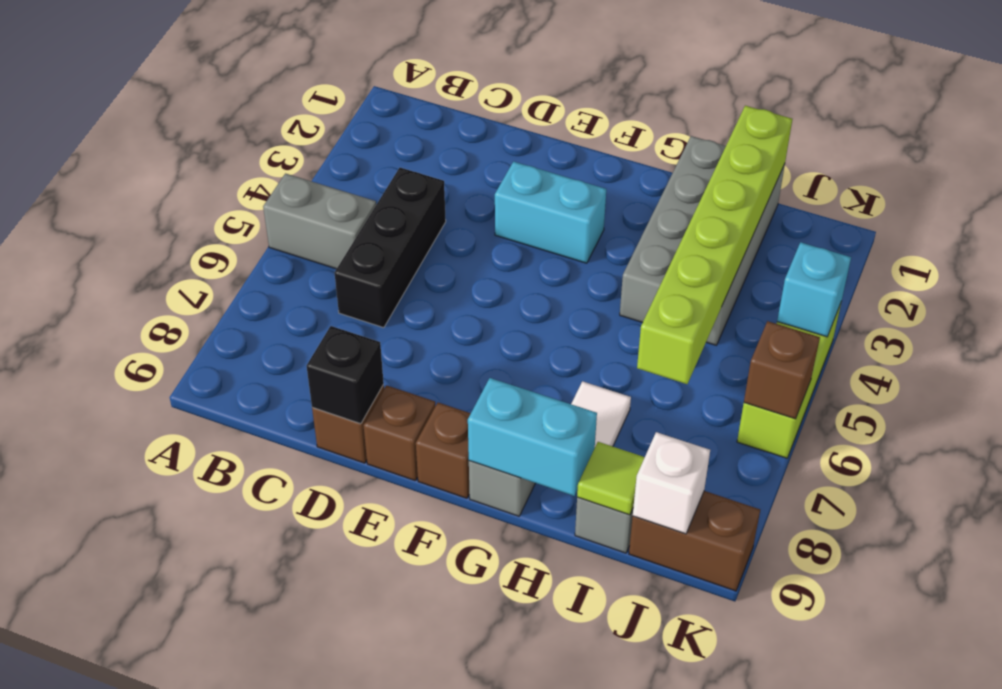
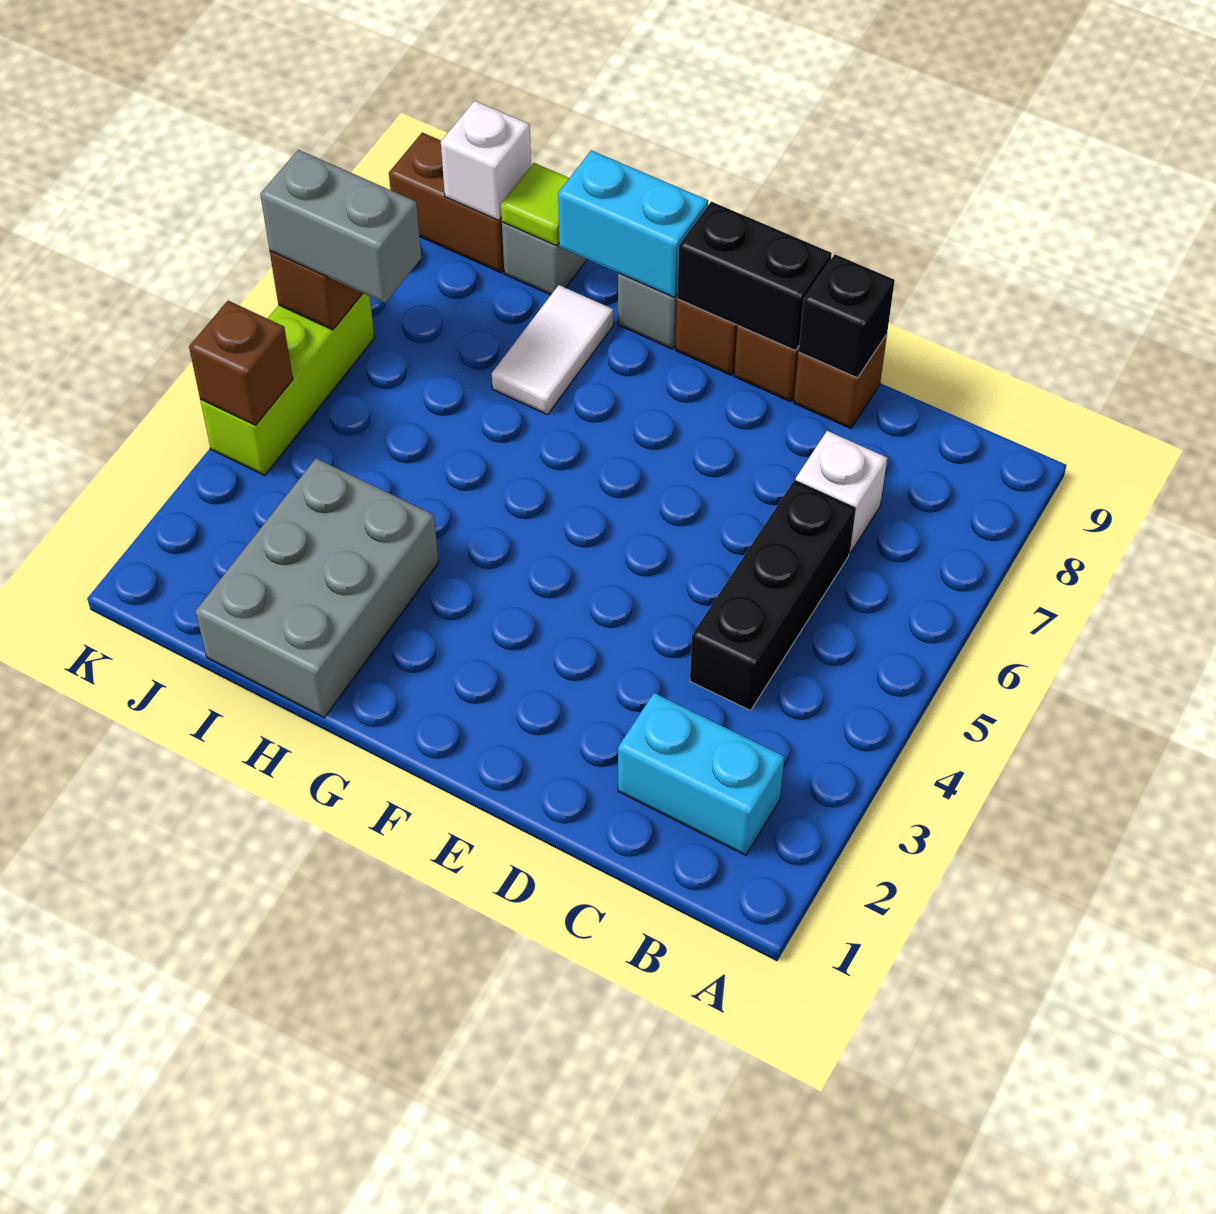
grey 1x2 brick [263,174,376,269] -> grey 1x2 brick moved to [260,150,421,303]
none -> white 1x1 brick [795,431,887,554]
cyan 1x2 brick [495,162,606,263] -> cyan 1x2 brick moved to [618,693,784,855]
none -> black 1x2 brick [677,202,832,351]
grey 2x4 brick [620,136,785,345] -> grey 2x3 brick [196,458,439,718]
lime 1x6 brick [637,106,792,384] -> none
cyan 1x1 brick [777,242,851,337] -> brown 1x1 brick [189,301,293,425]

